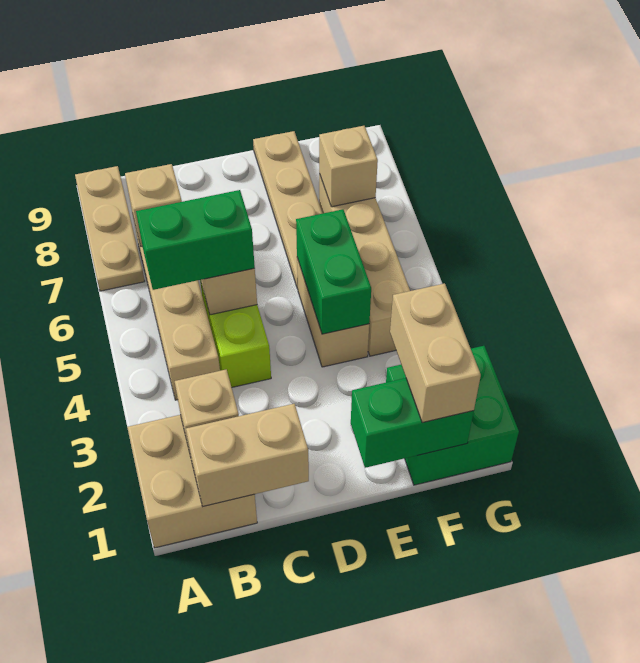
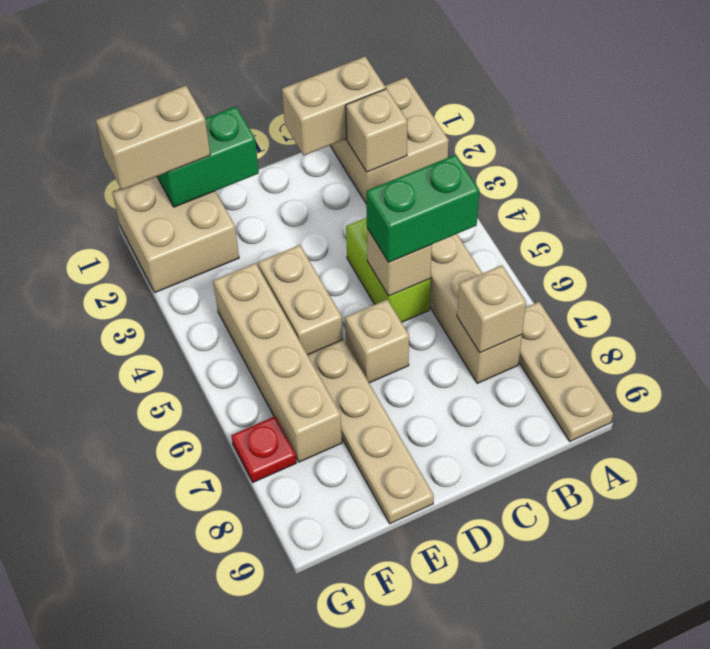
green 1x2 brick [296,209,371,334] -> none
green 2x2 brick [386,346,519,485] -> tan 2x2 brick [113,177,239,292]
tan 1x2 brick [390,283,481,423] -> tan 1x2 brick turned to [96,86,210,190]
tan 1x1 brick [319,126,378,207] -> tan 1x1 brick moved to [345,299,409,383]
none -> red 1x1 plate [231,416,296,482]

